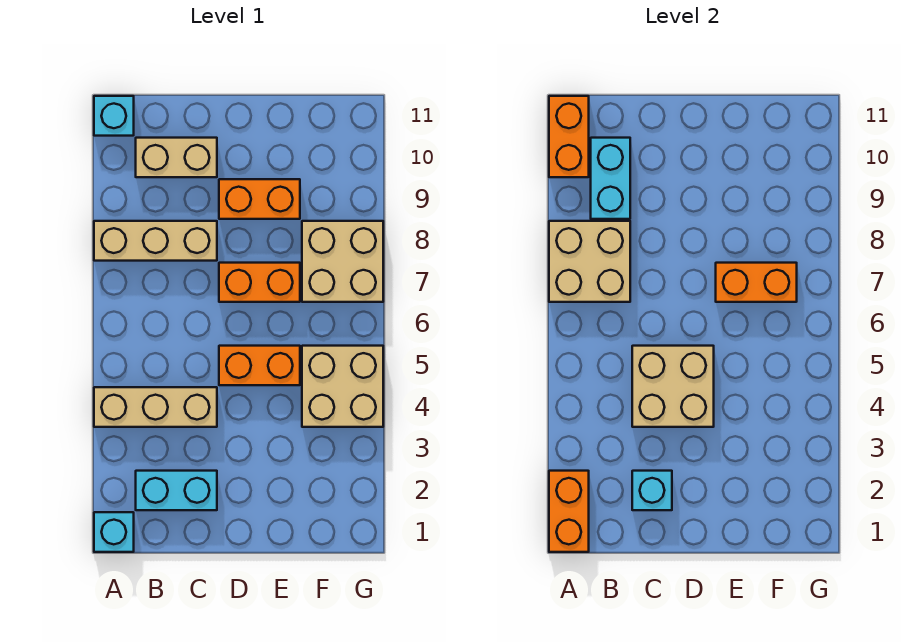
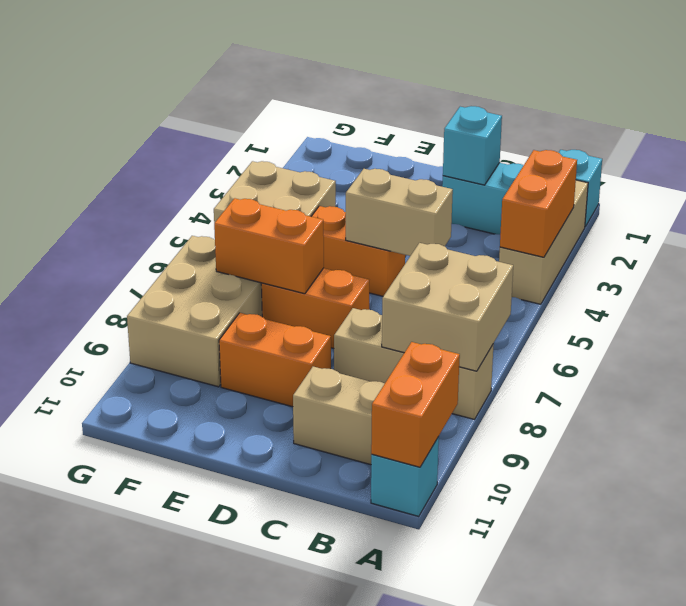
orange 1x2 brick [549,471,589,552] -> orange 1x2 brick moved to [500,150,577,257]
tan 1x3 brick [94,387,217,427] -> tan 1x3 brick turned to [499,180,588,304]
cyan 1x2 brick [591,138,630,219] -> none
tan 2x2 brick [632,346,714,427] -> tan 1x2 brick [346,169,453,256]
tan 2x2 brick [302,221,383,302] -> tan 2x3 brick [127,236,262,387]

